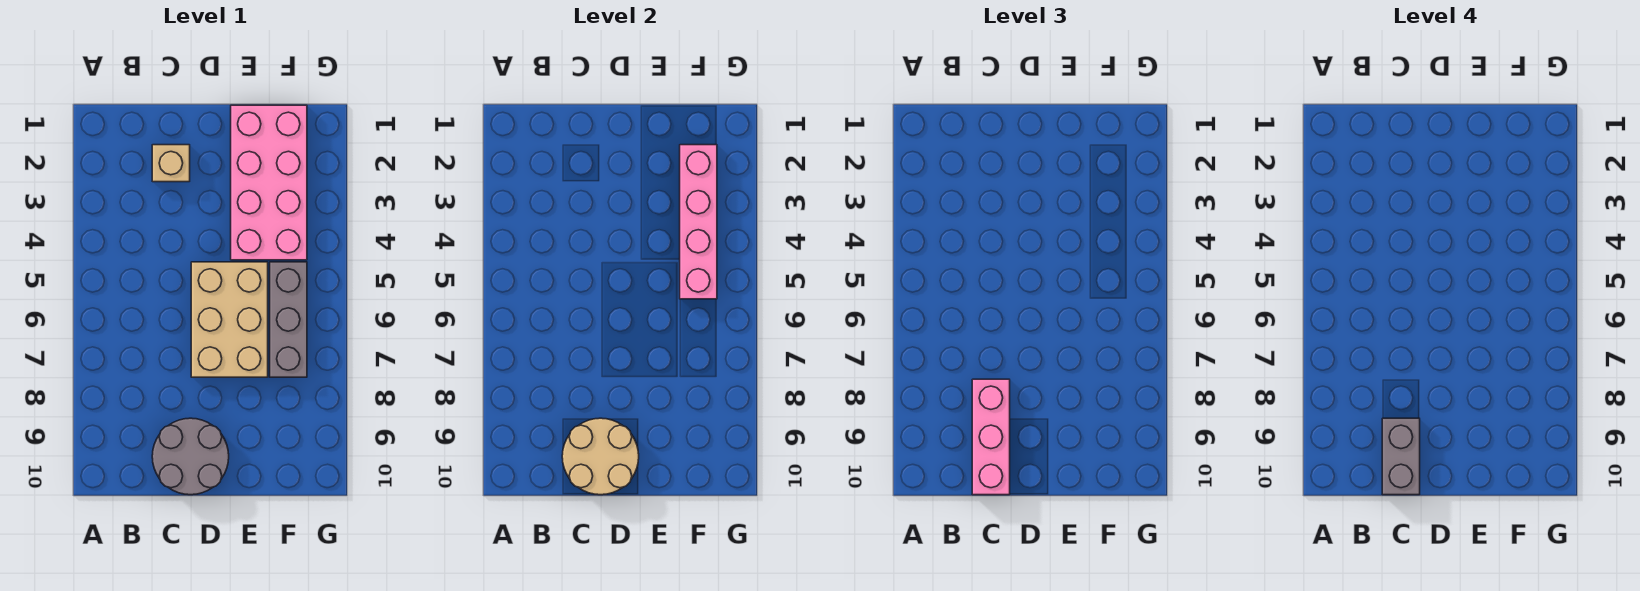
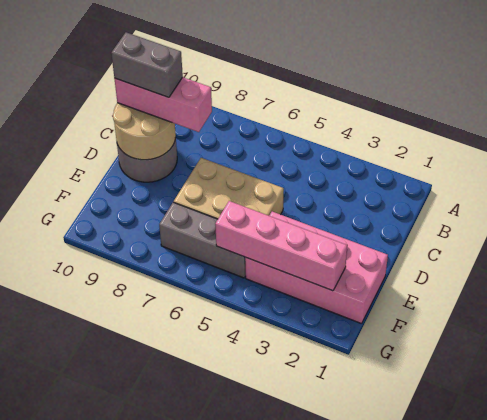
tan 1x1 brick [152,145,190,182] -> none

